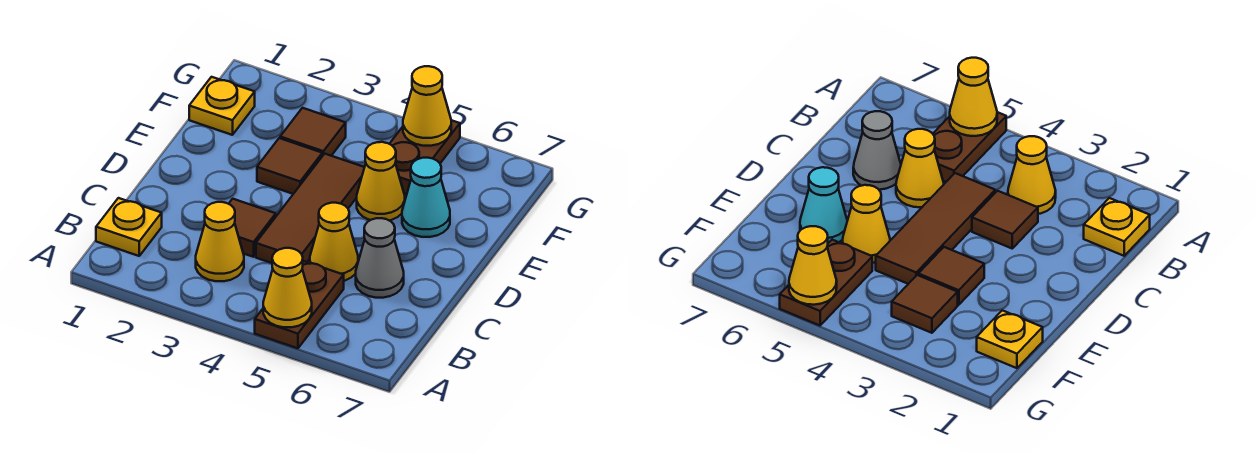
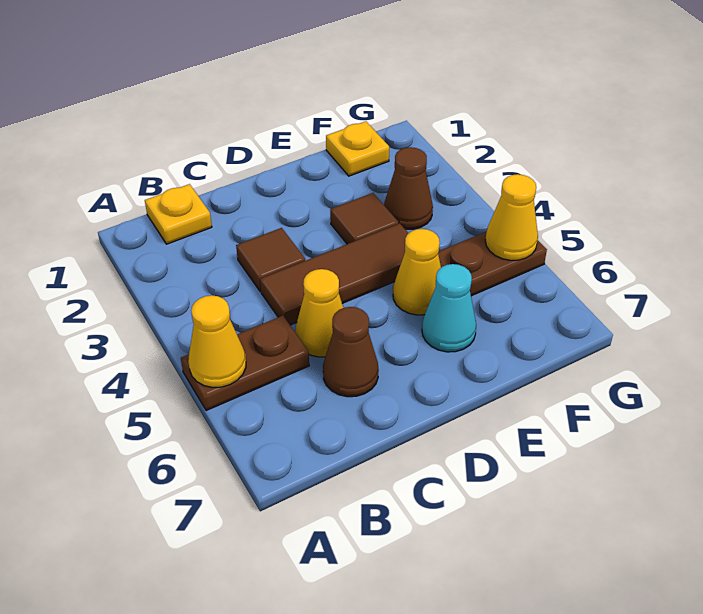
yellow 1x1 cone [196,202,244,281] -> none
grey 1x1 cone [356,218,404,298] -> brown 1x1 cone [323,307,379,397]
brown 1x1 tile [280,108,346,156] -> brown 1x1 cone [384,147,433,229]

